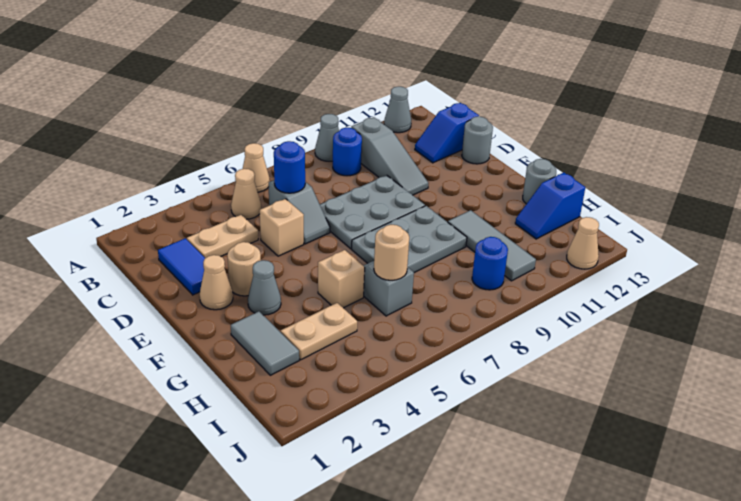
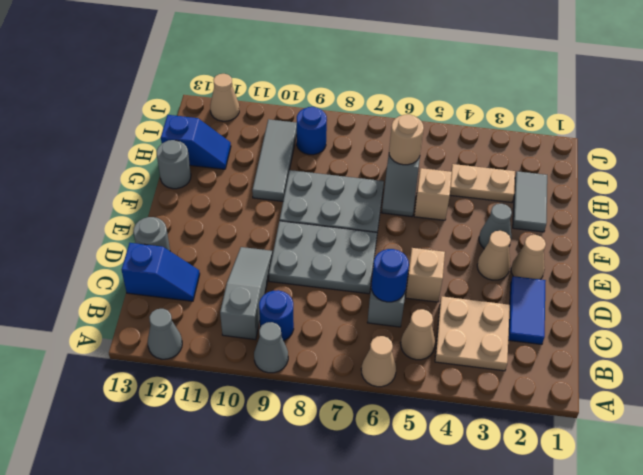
tan 1x2 plate [187,215,258,258] -> tan 2x2 plate [435,296,510,371]
tan 1x1 round brick [227,242,261,296] -> tan 1x1 cone [477,231,511,280]

